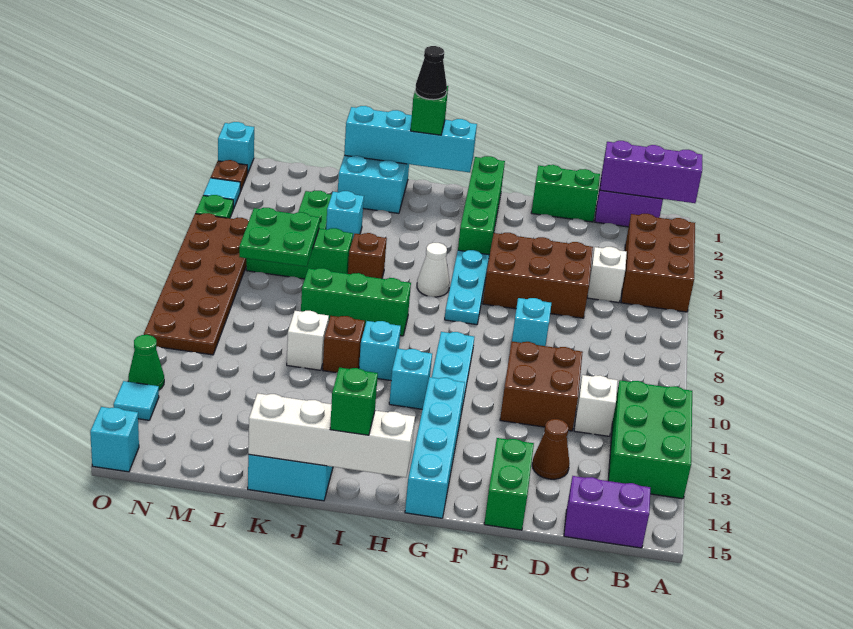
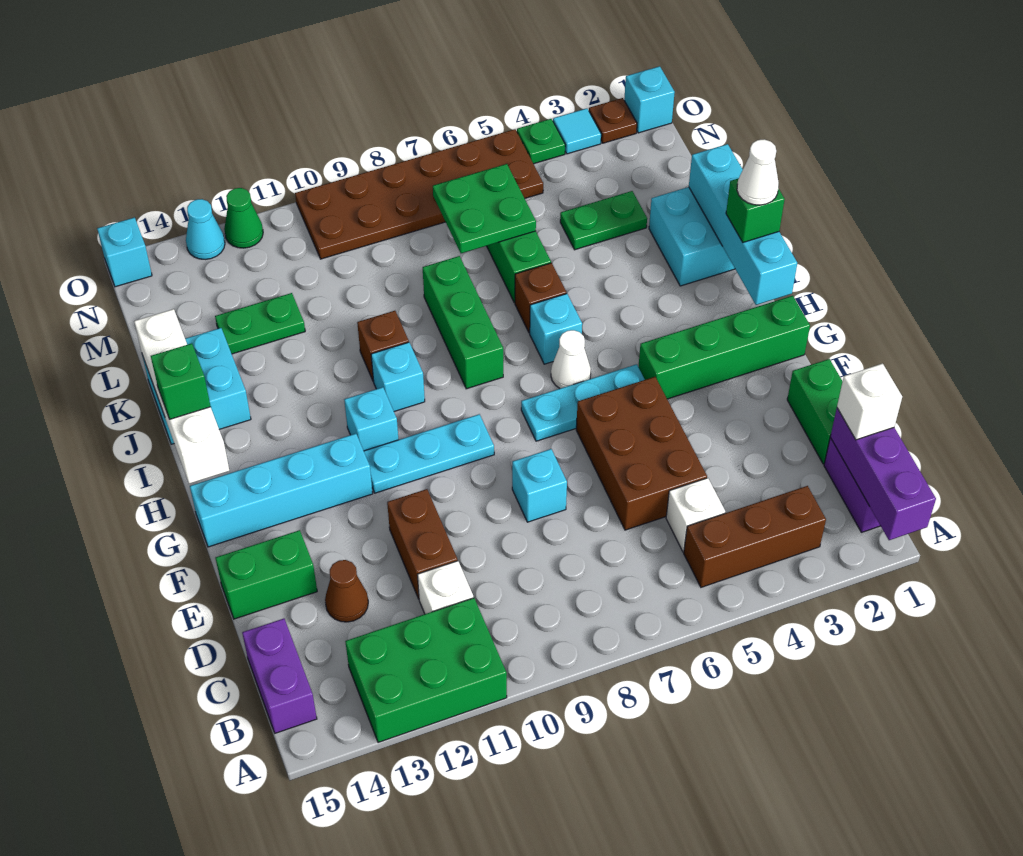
brown 2x3 brick [621,214,695,312] -> brown 1x3 brick [684,486,826,587]
brown 2x2 brick [500,341,583,431] -> brown 1x2 brick [387,489,458,599]
black 1x1 cone [415,46,447,100] -> white 1x1 cone [737,139,779,205]
cyan 1x1 brick [326,191,364,237] -> cyan 1x1 brick moved to [530,294,582,364]
white 1x1 brick [287,311,329,370] -> white 1x1 brick moved to [837,364,902,440]
none -> green 1x2 plate [215,293,305,354]
cyan 1x1 tile [113,381,159,420] -> cyan 1x1 cone [186,199,225,259]

